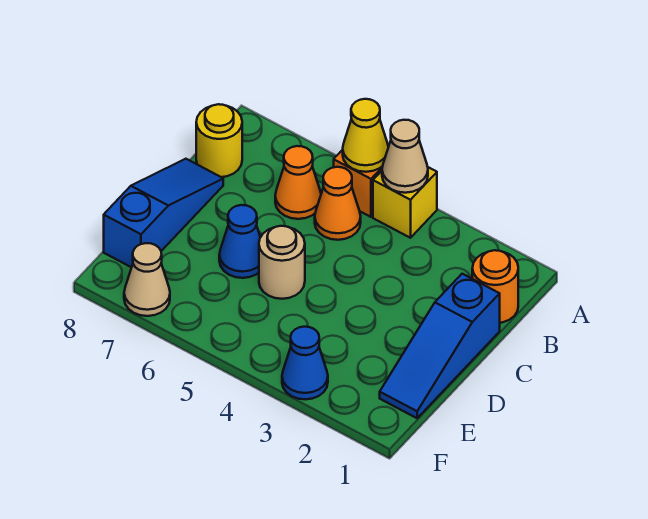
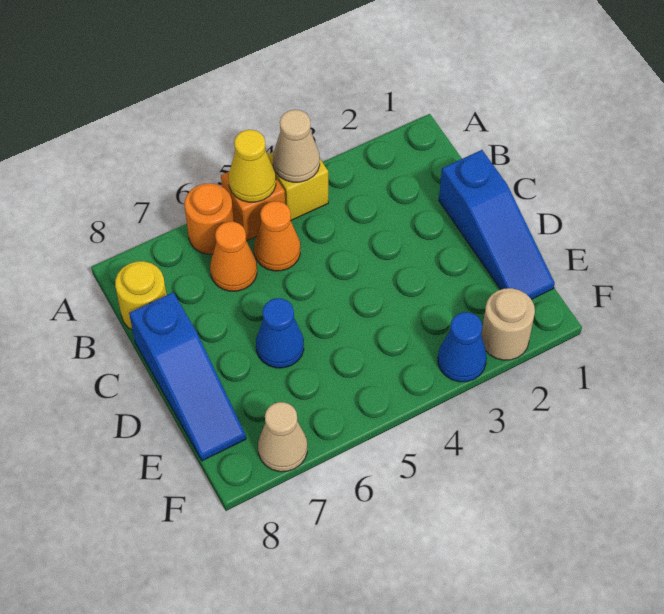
orange 1x1 round brick [472,250,518,323] -> orange 1x1 round brick moved to [185,183,234,254]
blue 1x3 slope [104,159,223,267] -> blue 1x3 slope turned to [129,293,246,461]
tan 1x1 round brick [259,226,305,299] -> tan 1x1 round brick moved to [481,288,535,360]

